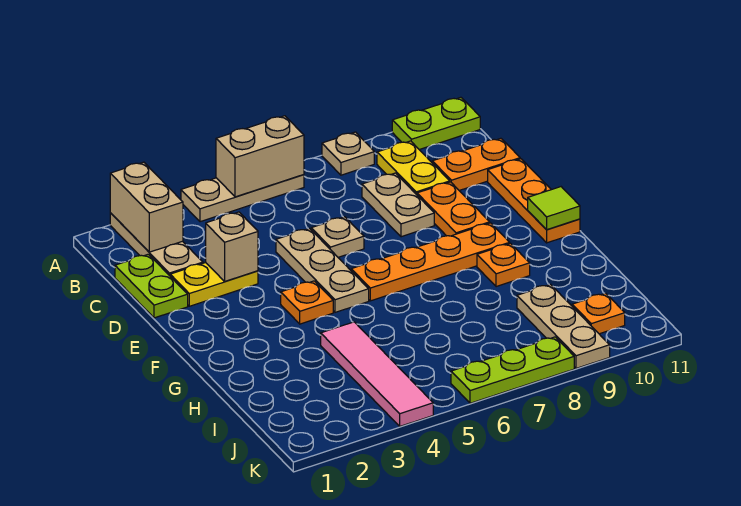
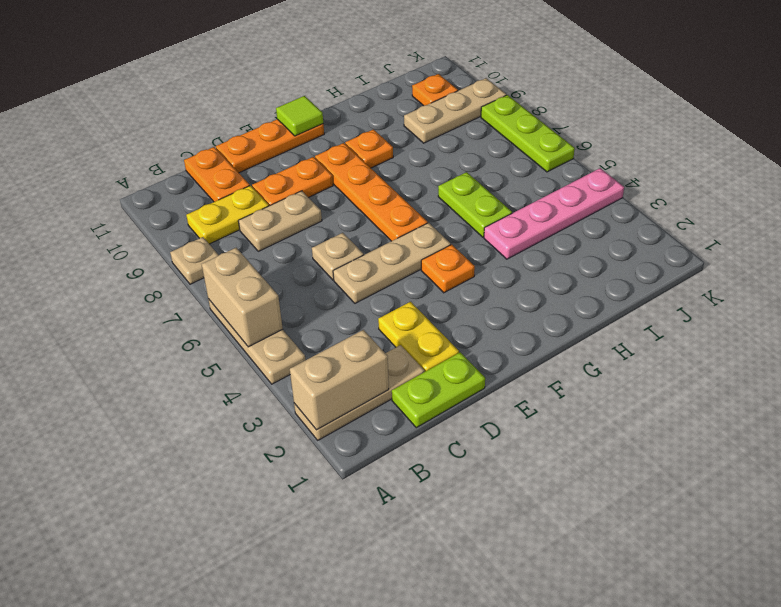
lime 1x2 plate [392,97,480,150] -> lime 1x2 plate moved to [438,172,512,237]
tan 1x1 brick [206,212,258,281] -> none
pink 1x4 tile [321,322,433,426] -> pink 1x4 plate [484,168,624,259]

